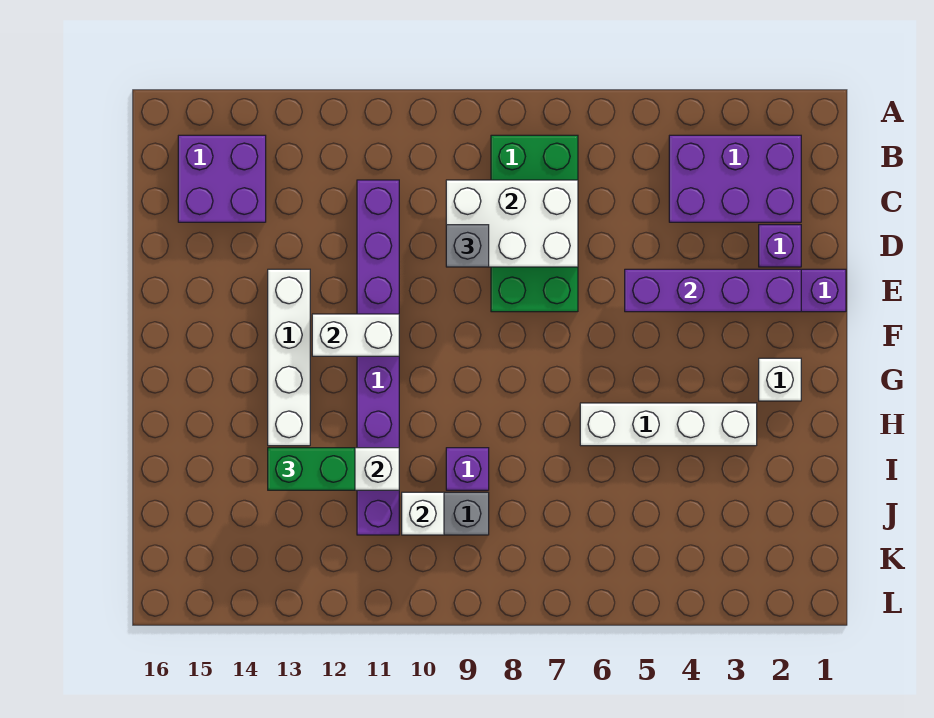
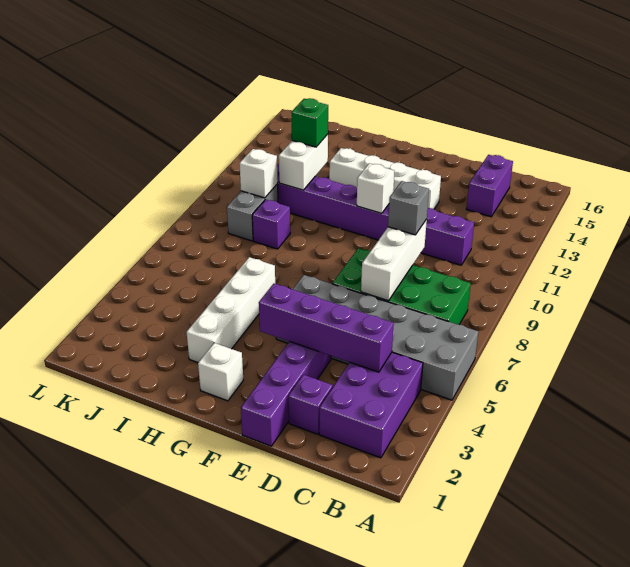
none -> grey 2x6 brick [276,275,478,400]
purple 2x2 brick [178,135,266,222] -> purple 1x2 brick [467,155,513,217]
white 2x3 brick [446,180,578,267] -> white 1x3 brick [361,219,427,301]
purple 1x4 brick [625,269,801,312] -> purple 1x4 brick turned to [259,284,394,372]
white 1x2 brick [312,314,399,356] -> white 1x1 brick [357,163,394,213]
green 1x2 brick [268,448,355,490] -> green 1x1 brick [291,98,328,147]

